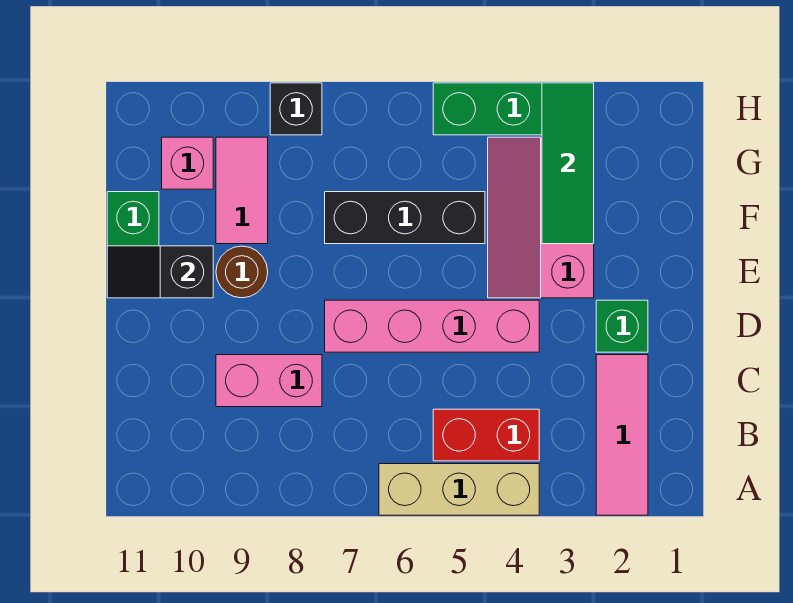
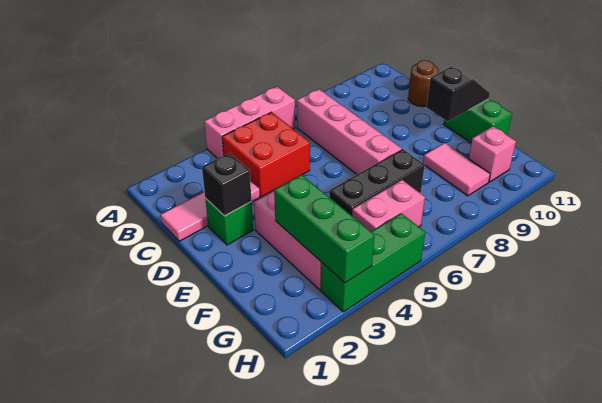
pink 1x3 tile [596,355,648,515] -> pink 1x3 tile turned to [161,181,260,241]
tan 1x3 brick [379,464,539,515] -> pink 1x3 brick [204,87,295,158]
red 1x2 brick [433,409,539,461] -> red 2x2 brick [222,112,310,197]
pink 1x2 brick [216,355,322,407] -> pink 1x2 brick moved to [352,180,425,231]
pink 1x4 brick [325,300,539,352] -> pink 1x4 brick turned to [297,89,401,174]
brown 1x1 round brick [216,246,268,298] -> brown 1x1 round brick moved to [408,60,439,107]
green 1x3 tile [542,83,594,244] -> green 1x3 brick [274,175,375,283]
black 1x1 brick [270,83,322,135] -> black 1x1 brick moved to [202,153,252,216]

